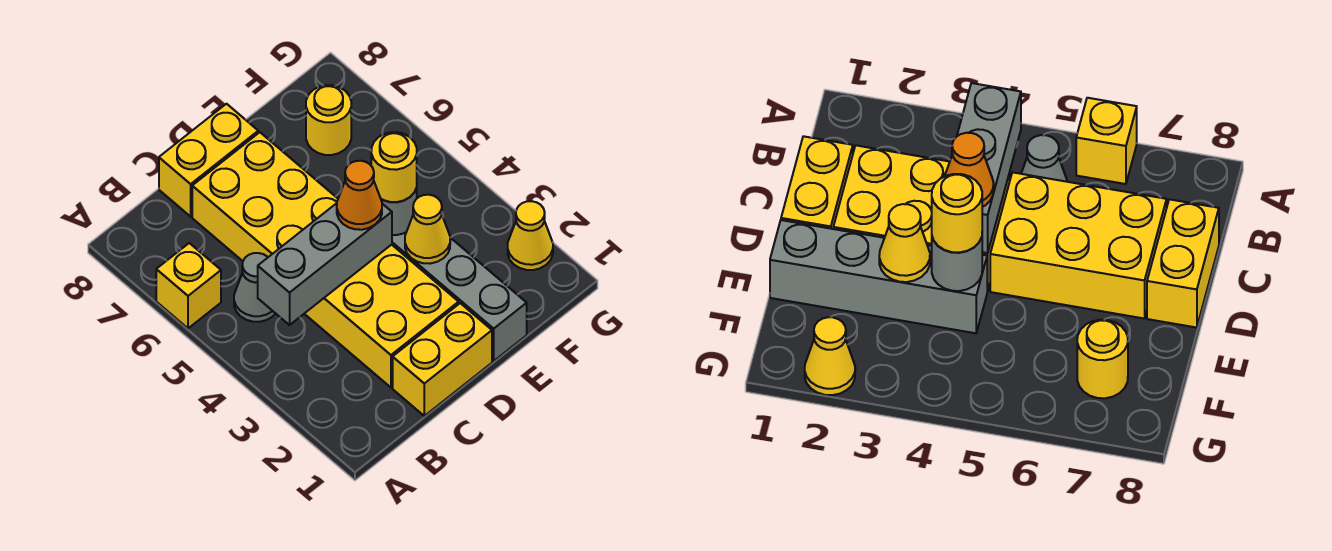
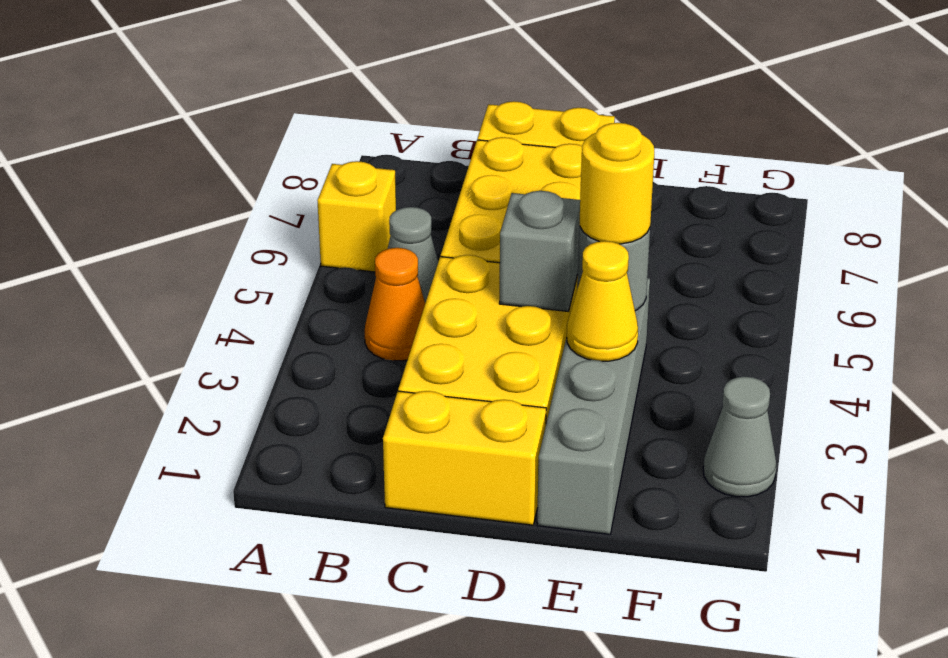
grey 1x3 brick [258,203,392,325] -> grey 1x1 brick [499,191,580,311]
orange 1x1 cone [337,161,382,230] -> orange 1x1 cone moved to [365,248,425,361]
yellow 1x1 round brick [306,85,351,155] -> none
yellow 1x1 cone [508,201,553,270] -> grey 1x1 cone [703,376,777,497]

